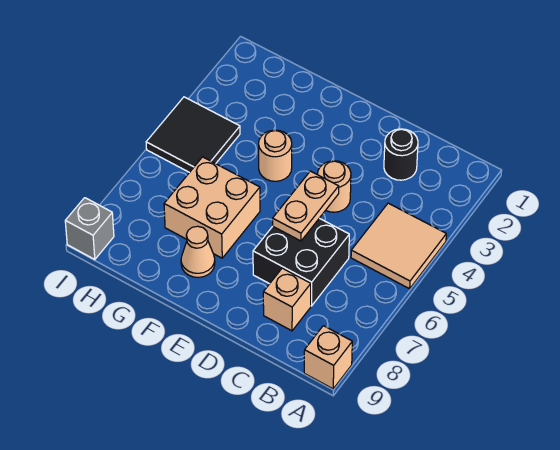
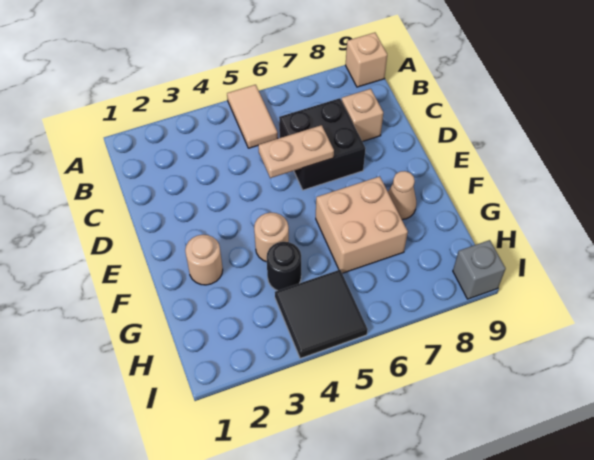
tan 2x2 tile [351,203,446,289] -> tan 1x2 tile [227,85,278,148]
black 1x1 round brick [384,129,418,180] -> black 1x1 round brick moved to [267,242,301,291]
tan 1x1 round brick [318,161,351,212] -> tan 1x1 round brick moved to [185,235,223,285]

